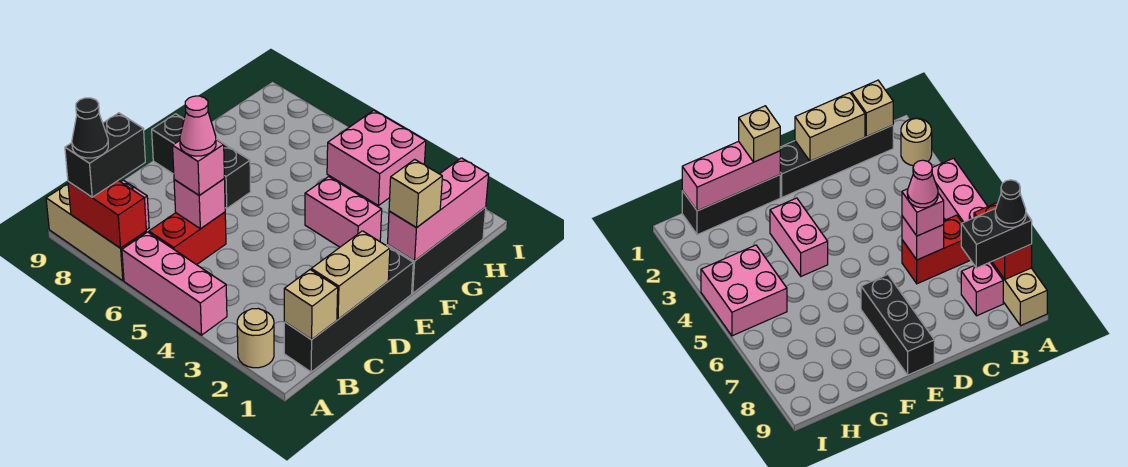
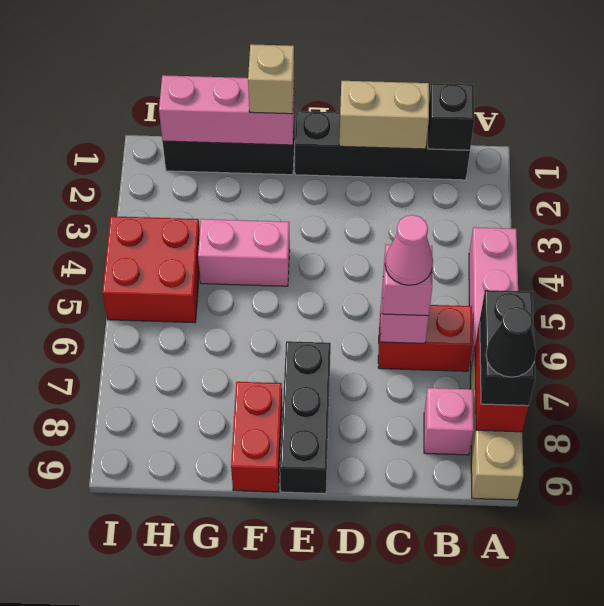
tan 1x1 round brick [237,309,274,368] -> none
black 1x2 brick [65,113,145,197] -> black 1x2 brick turned to [480,290,535,406]
tan 1x1 brick [284,270,338,340] -> black 1x1 brick [428,83,474,150]
pink 1x2 brick [305,177,382,247] -> pink 1x2 brick turned to [198,219,290,286]
none -> red 1x2 brick [231,382,282,492]
pink 2x2 brick [327,110,426,206] -> red 2x2 brick [102,216,200,323]

